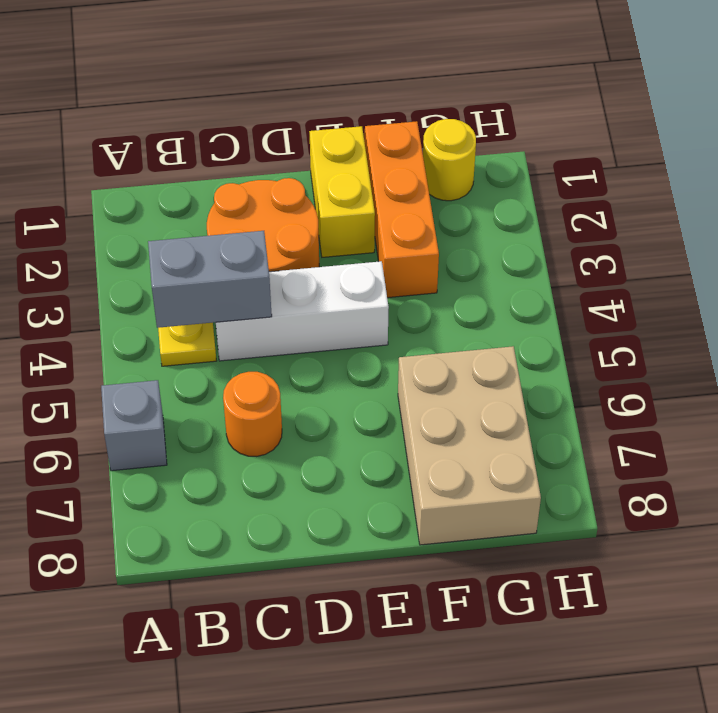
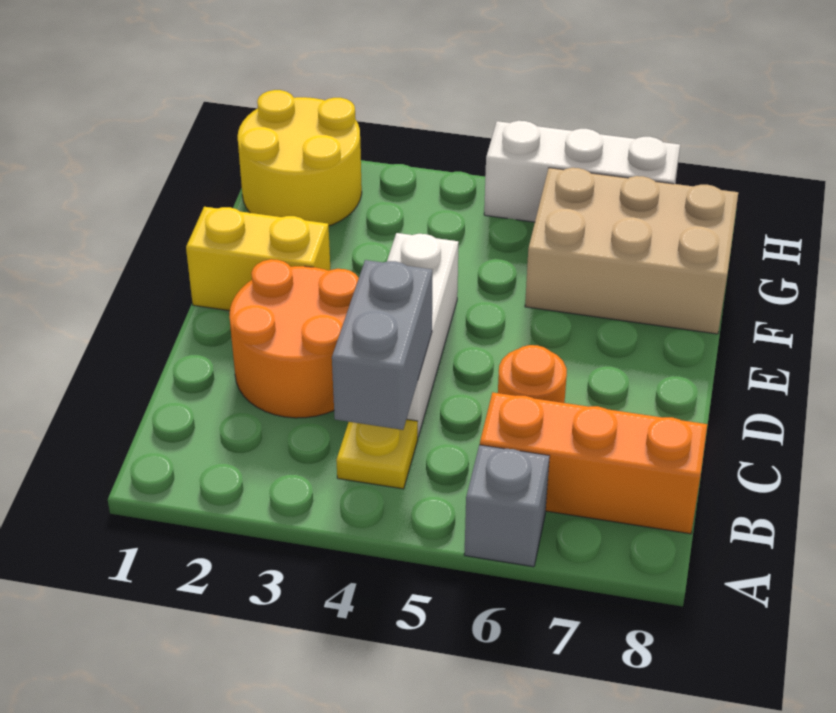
orange 1x3 brick [365,121,439,298] -> orange 1x3 brick moved to [480,393,707,534]
yellow 1x1 round brick [423,119,476,201] -> yellow 2x2 round brick [238,90,362,226]
none -> white 1x3 brick [484,121,680,222]

